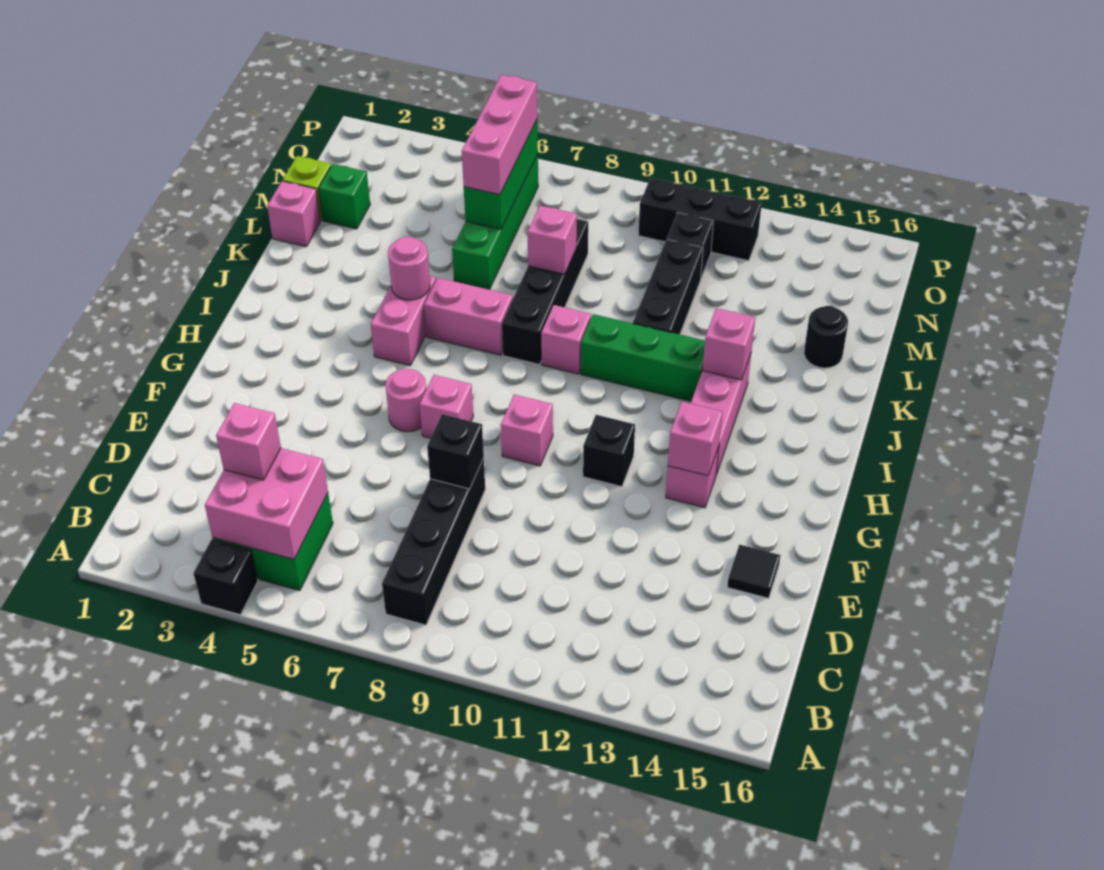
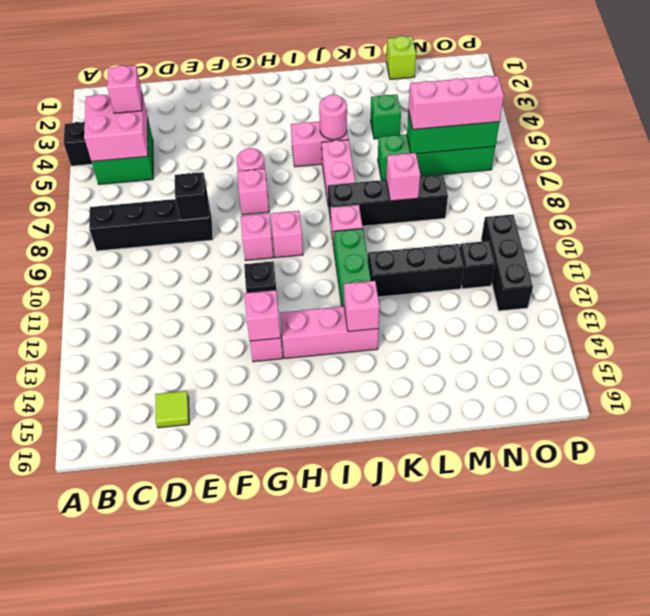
none -> lime 1x1 tile [155,391,189,428]
black 1x1 tile [727,545,780,598] -> none
pink 1x1 brick [267,181,321,247] -> pink 1x1 brick moved to [271,211,303,258]
black 1x1 round brick [804,306,848,368] -> none
green 1x1 brick [319,164,370,229] -> green 1x1 brick moved to [371,94,401,139]

